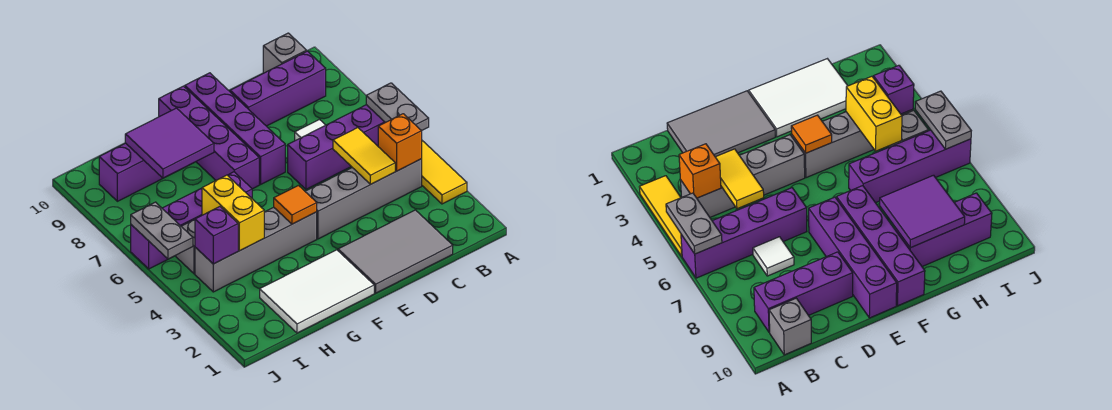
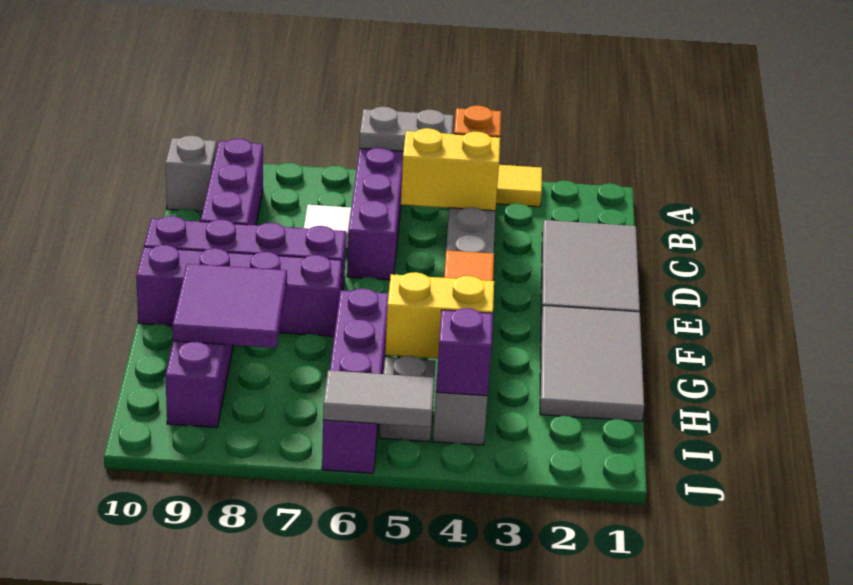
yellow 1x2 tile [333,128,395,184] -> yellow 1x2 brick [401,128,500,211]
white 2x3 tile [260,250,374,333] -> grey 2x3 tile [540,306,644,421]
grey 1x2 plate [131,202,193,259] -> grey 1x2 tile [323,370,434,427]

